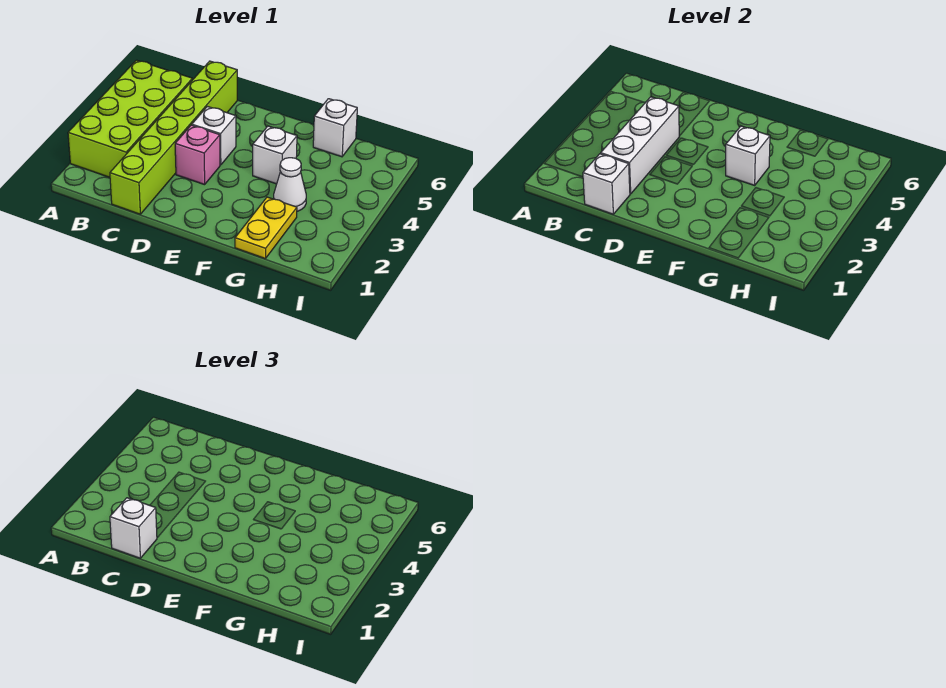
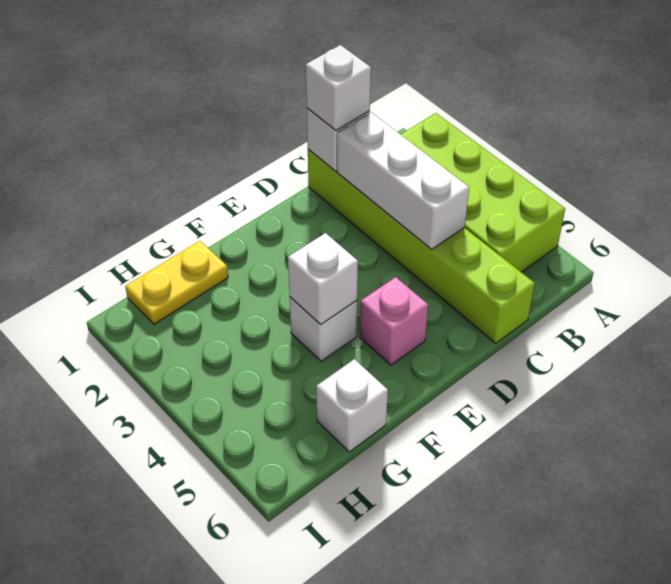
pink 1x1 brick [175,125,220,185] -> pink 1x1 brick moved to [360,277,428,365]
white 1x1 brick [192,107,236,165] -> none
yellow 1x2 plate [235,197,297,259] -> yellow 1x2 plate turned to [125,241,228,324]
white 1x1 cone [273,158,306,211] -> none

